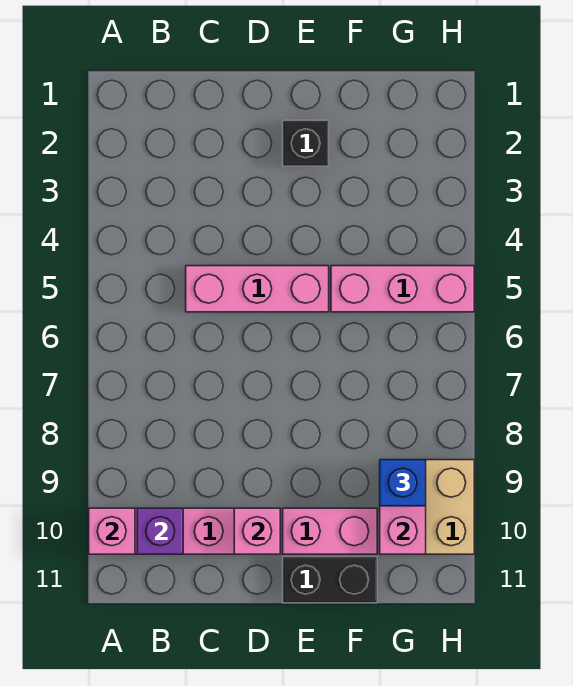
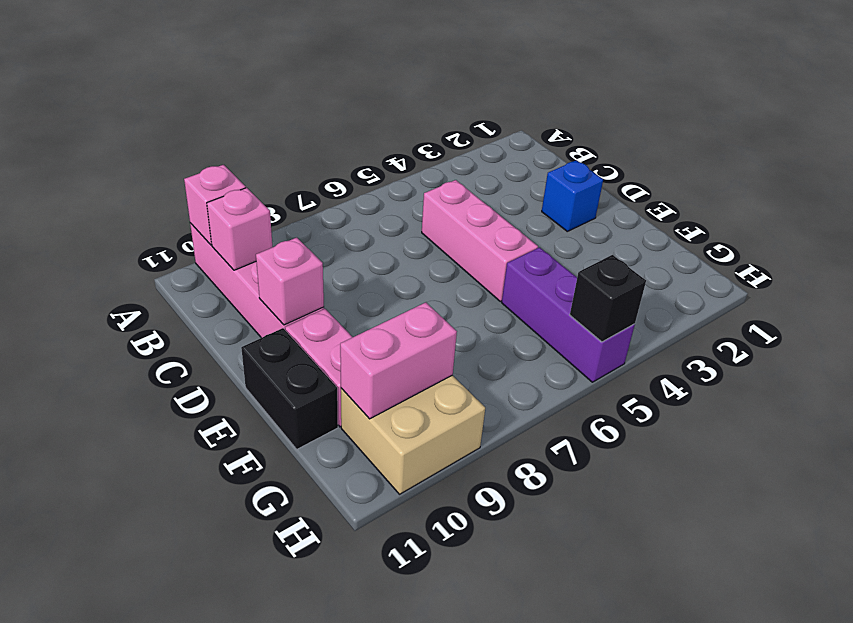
purple 1x1 brick [137,508,183,554] -> pink 1x1 brick [207,188,272,270]
black 1x1 brick [283,120,329,166] -> black 1x1 brick moved to [570,255,646,342]
pink 1x3 brick [331,266,474,312] -> purple 1x3 brick [502,247,635,382]
blue 1x1 brick [380,460,426,506] -> blue 1x1 brick moved to [542,160,603,231]

